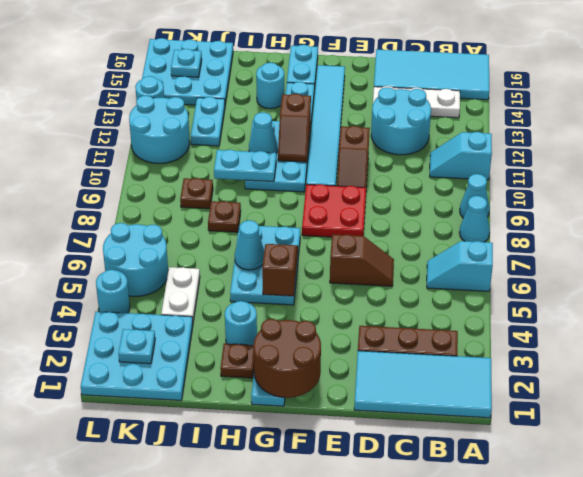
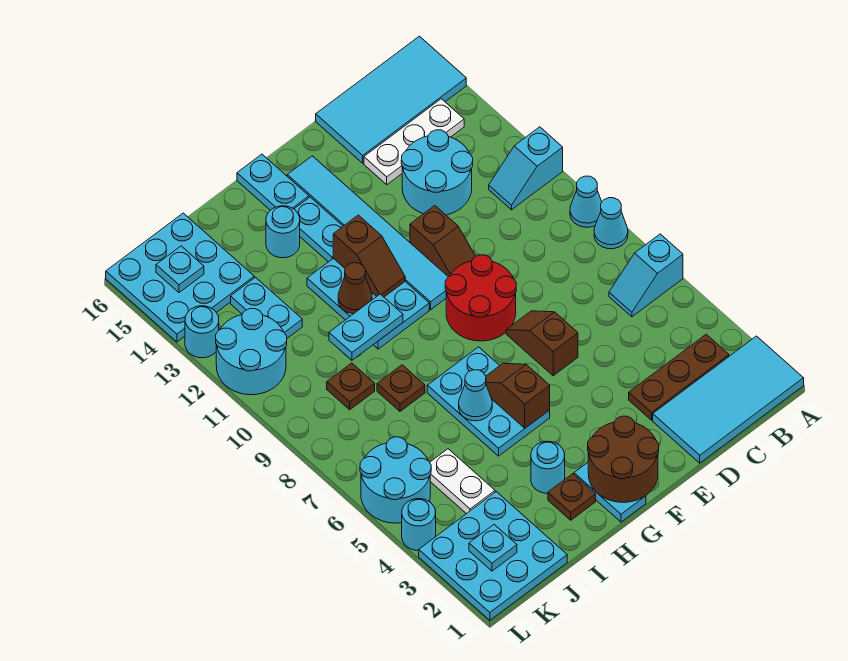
brown 1x2 slope [330,234,394,286] -> brown 1x2 slope turned to [506,311,578,376]
red 2x2 plate [302,184,366,237] -> red 2x2 round brick [445,255,516,341]
cyan 1x1 cone [249,112,278,153] -> brown 1x1 cone [338,263,372,314]

